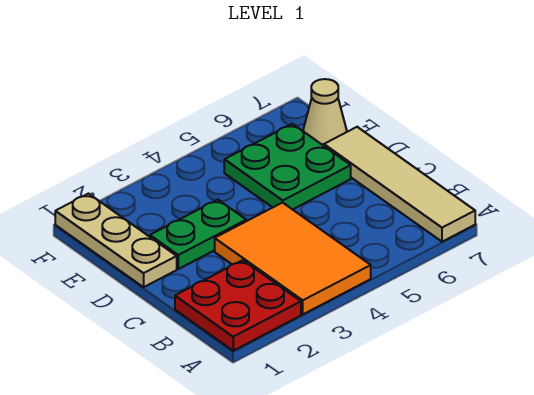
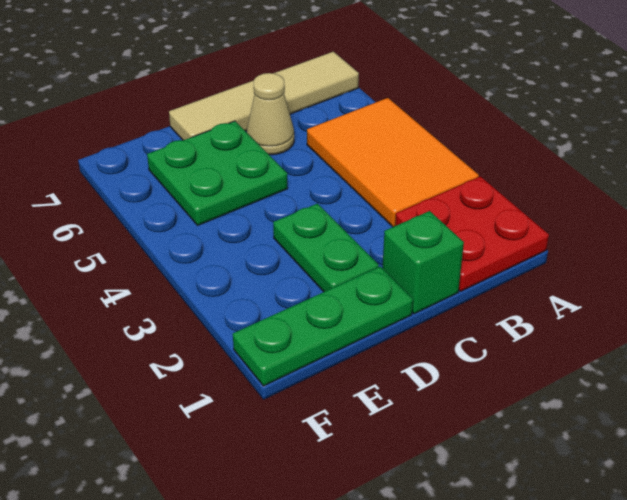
orange 2x3 tile [215,203,371,314] -> orange 2x3 tile turned to [307,98,479,227]
none -> green 1x1 brick [383,211,464,314]
tan 1x3 plate [55,194,177,287] -> green 1x3 plate [233,266,413,386]
tan 1x1 cone [303,79,347,146] -> tan 1x1 cone moved to [247,73,294,155]

